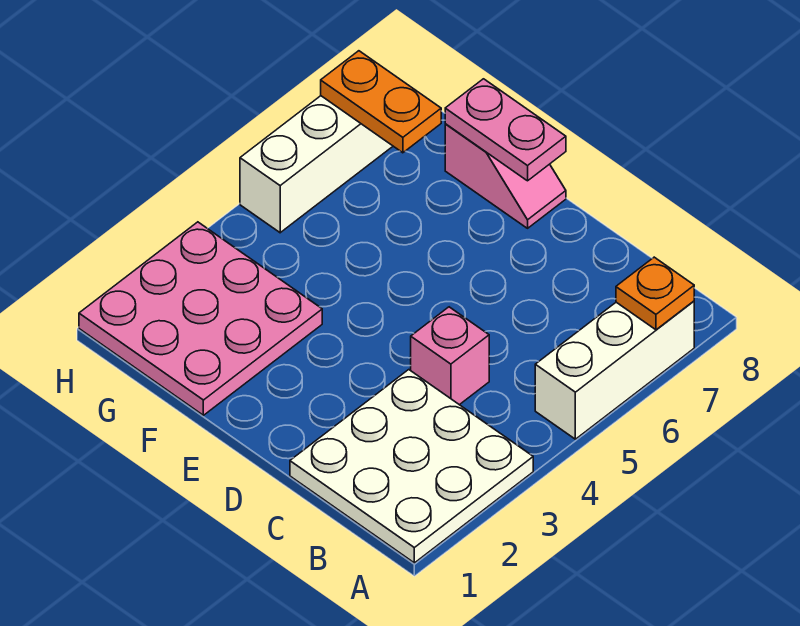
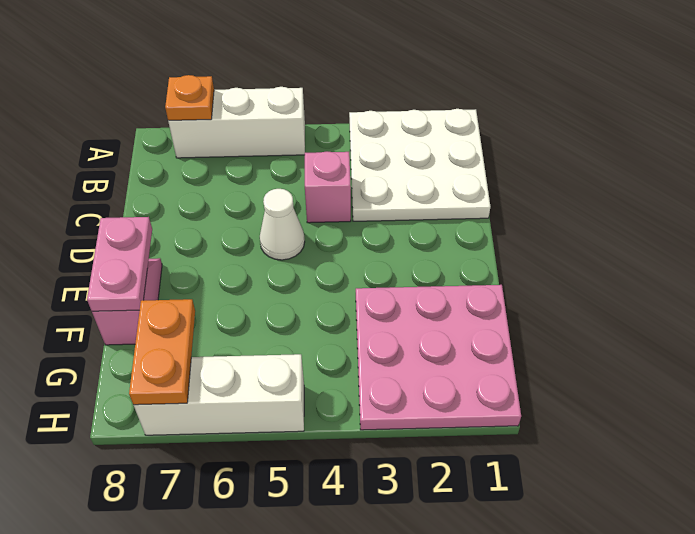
none -> white 1x1 cone [260,189,305,260]

